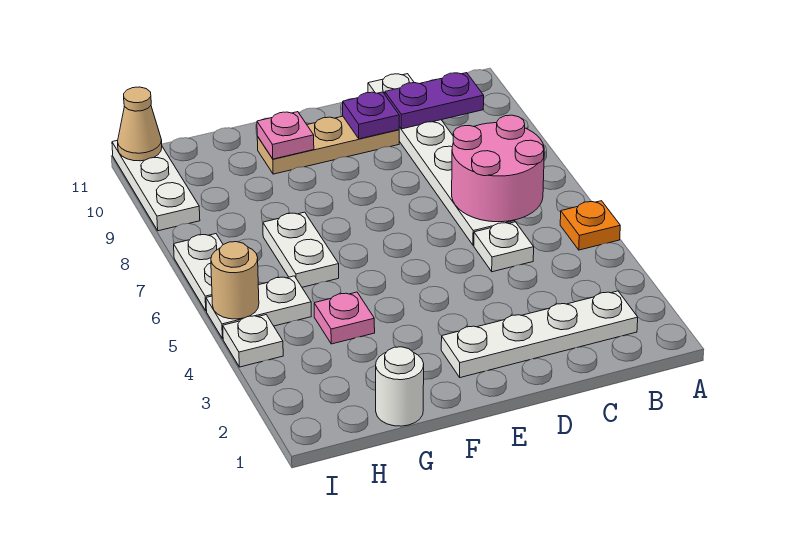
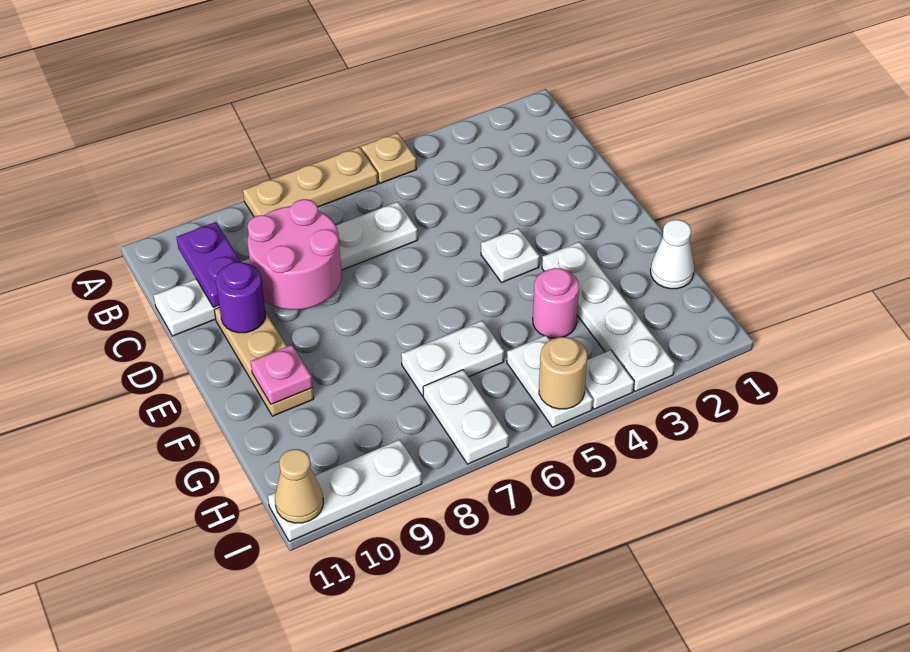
orange 1x1 plate [560,201,620,250] -> tan 1x1 plate [361,133,417,183]
none -> tan 1x3 plate [243,147,378,217]
white 1x4 plate [441,291,638,378] -> white 1x4 plate moved to [542,242,675,391]
pink 2x2 round brick [452,115,544,222] -> pink 2x2 round brick moved to [248,199,342,310]
white 1x1 plate [474,222,534,272] -> white 1x1 plate moved to [481,228,539,283]
purple 1x1 plate [343,92,399,139] -> purple 1x1 round brick [216,262,265,333]
white 1x1 round brick [376,347,424,426] -> white 1x1 cone [650,220,694,289]
pink 1x1 plate [314,292,375,344] -> pink 1x1 round brick [533,268,579,338]
white 1x2 plate [174,234,223,311] -> white 1x2 plate turned to [423,370,509,464]

